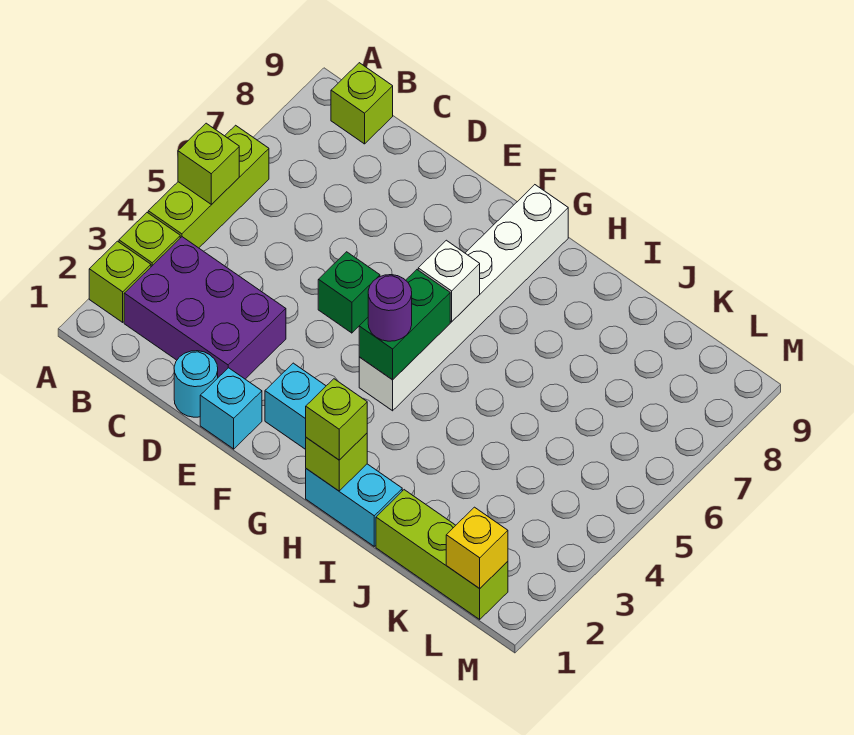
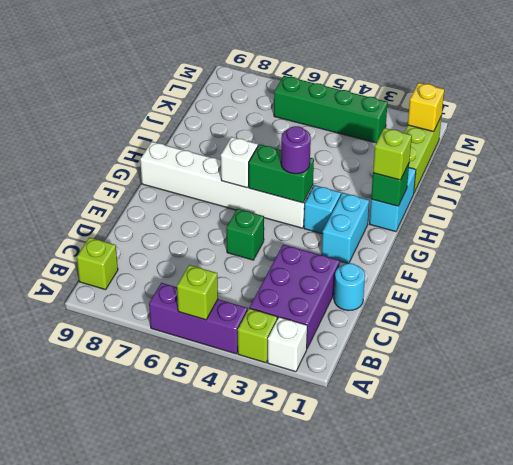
lime 1x1 brick [89,241,151,322] -> white 1x1 brick [268,317,307,372]
lime 1x3 brick [148,125,269,248] -> purple 1x3 brick [149,283,248,354]
cyan 1x1 brick [200,368,262,449] -> cyan 1x1 brick moved to [304,185,341,234]
lime 1x1 brick [306,433,367,491] -> green 1x1 brick [371,164,409,206]
none -> green 1x4 brick [274,76,388,143]

